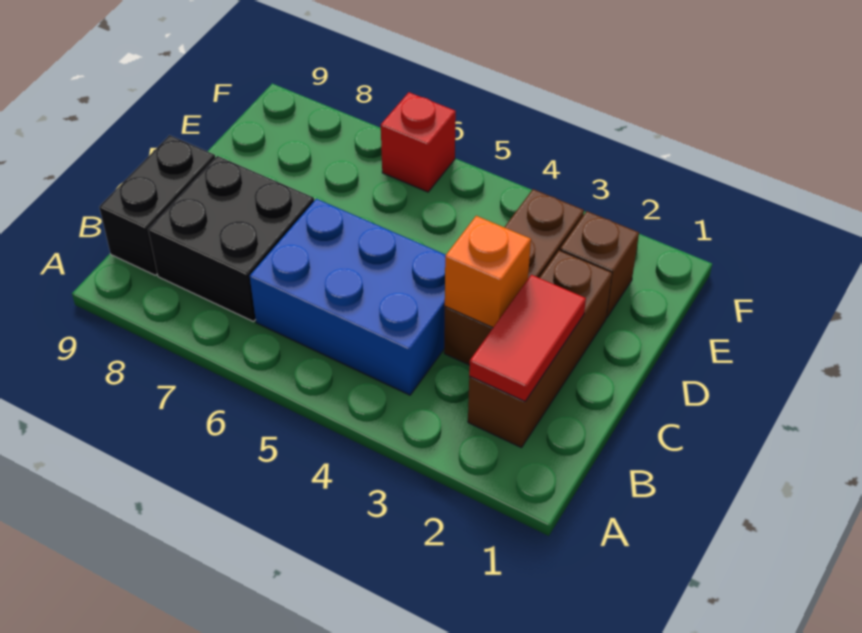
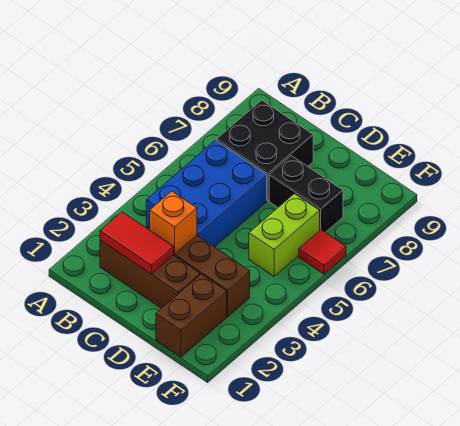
black 1x2 brick [99,135,215,275] -> black 1x2 brick moved to [269,156,343,232]
brown 1x1 brick [560,211,639,318] -> brown 1x2 brick [156,274,227,357]
none -> lime 1x2 brick [249,194,320,276]
red 1x1 brick [381,92,456,192] -> red 1x1 tile [299,230,346,274]

